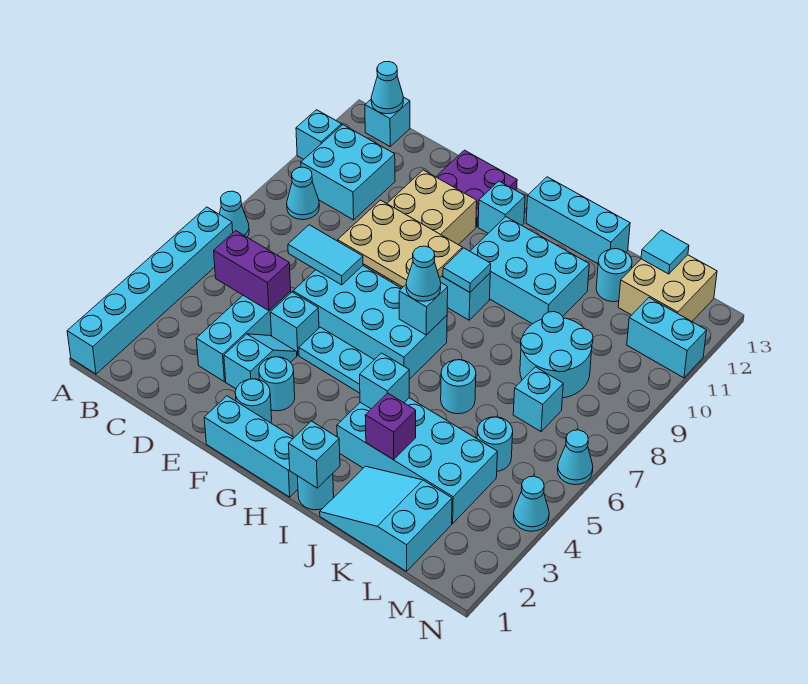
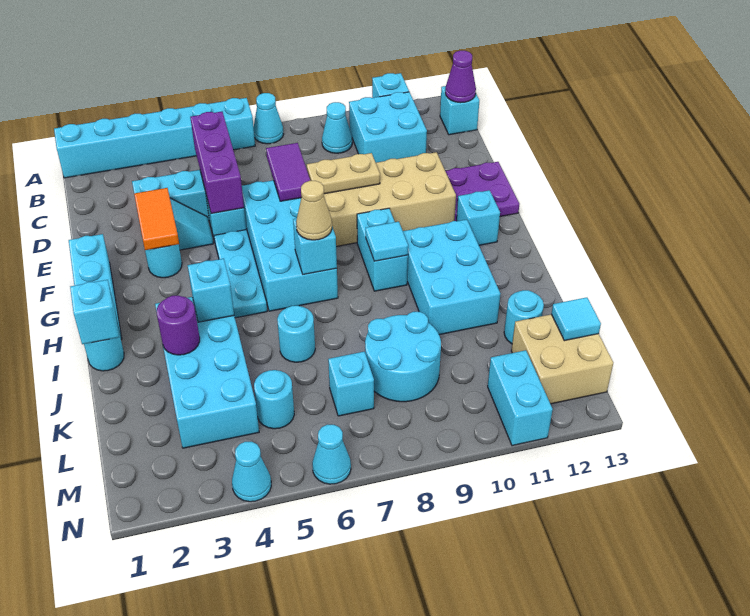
cyan 1x1 cone [371,61,403,114] -> purple 1x1 cone [445,51,476,103]
purple 1x2 brick [214,231,291,311] -> purple 1x3 brick [190,112,244,214]
cyan 1x2 tile [288,225,363,285] -> purple 1x2 tile [266,143,310,201]
none -> orange 1x2 tile [134,188,179,250]
tan 2x3 plate [338,200,462,287] -> tan 1x2 plate [307,153,380,194]
cyan 1x1 round brick [235,379,272,423] -> none
cyan 1x1 cone [406,246,441,301] -> tan 1x1 cone [296,181,332,240]
cyan 1x3 brick [526,177,630,264] -> none
cyan 2x3 slope [320,466,452,571] -> none
purple 1x1 brick [365,393,416,460] -> purple 1x1 round brick [157,296,200,355]

